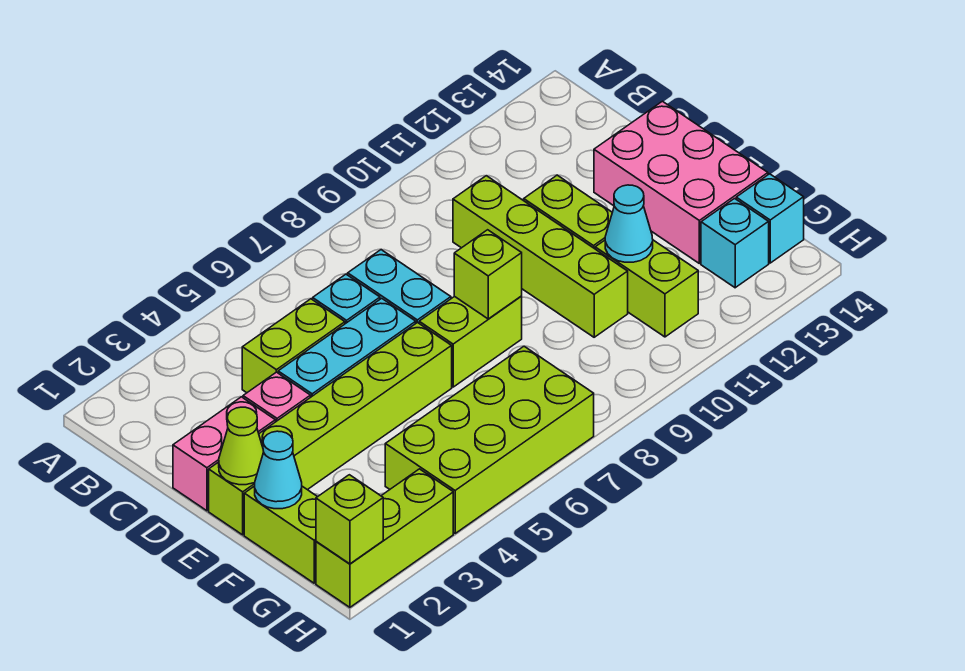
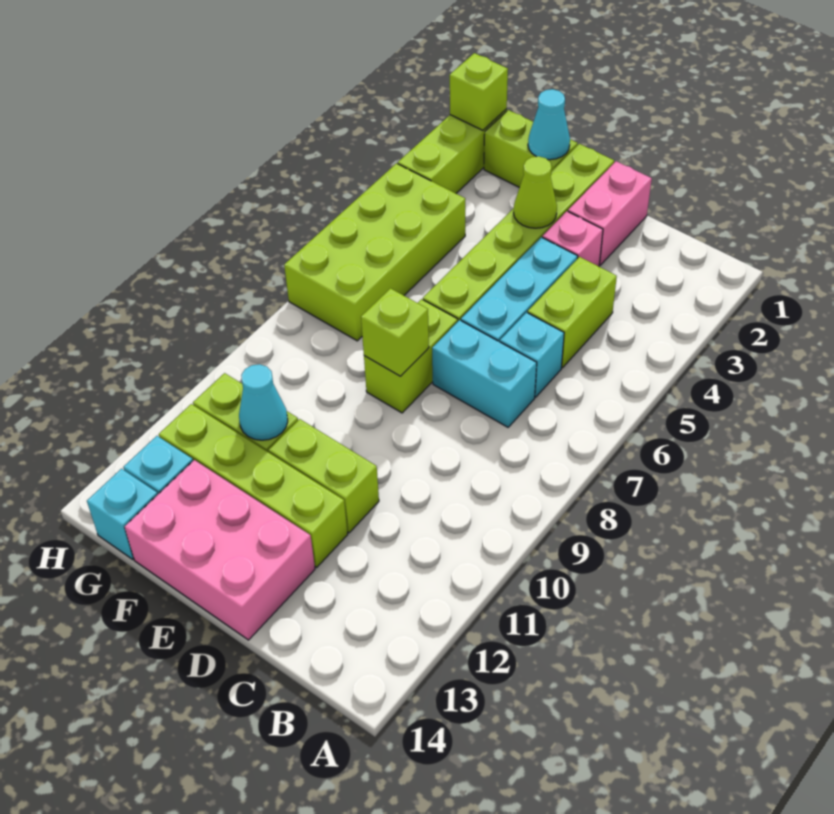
lime 1x4 brick [453,176,628,337] -> lime 1x4 brick moved to [159,404,348,567]
lime 1x1 cone [219,407,264,485] -> lime 1x1 cone moved to [514,156,557,228]

